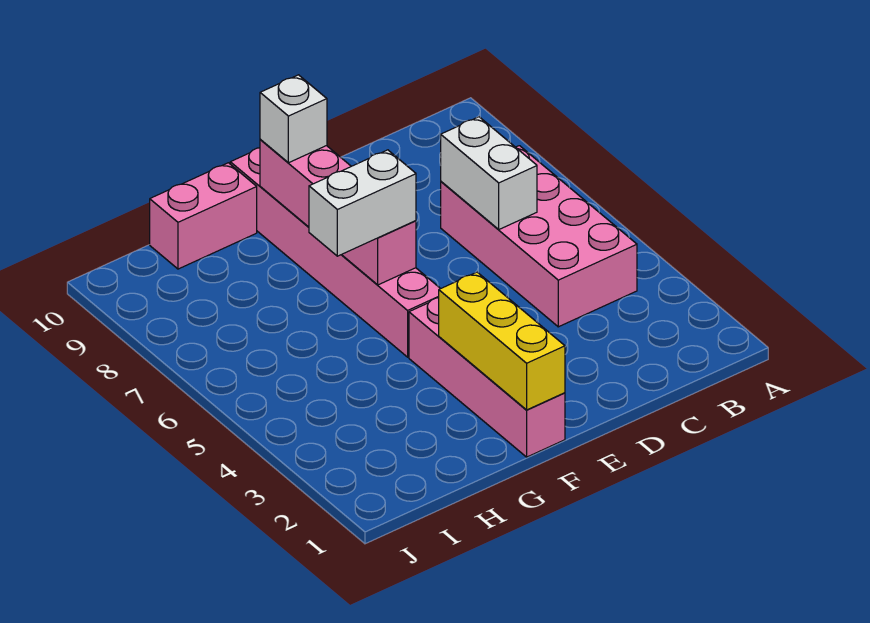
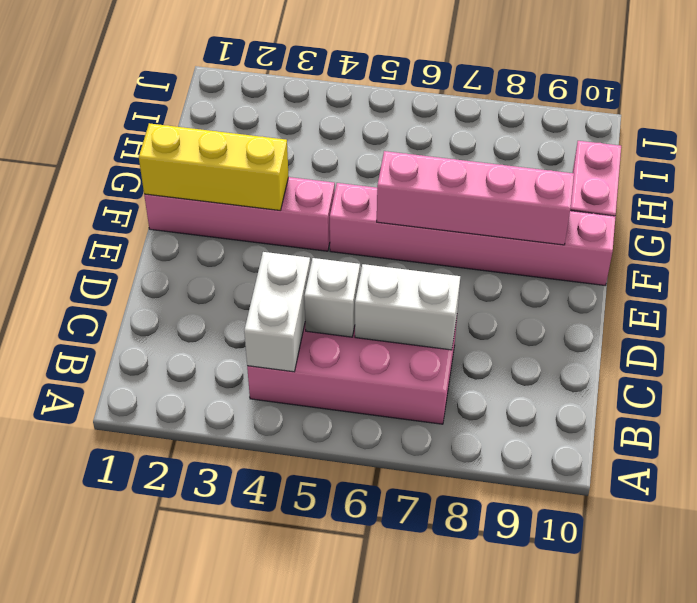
white 1x2 brick [309,150,416,256] -> white 1x2 brick moved to [244,252,310,372]
white 1x1 brick [260,75,327,163] -> white 1x1 brick moved to [304,258,360,337]

